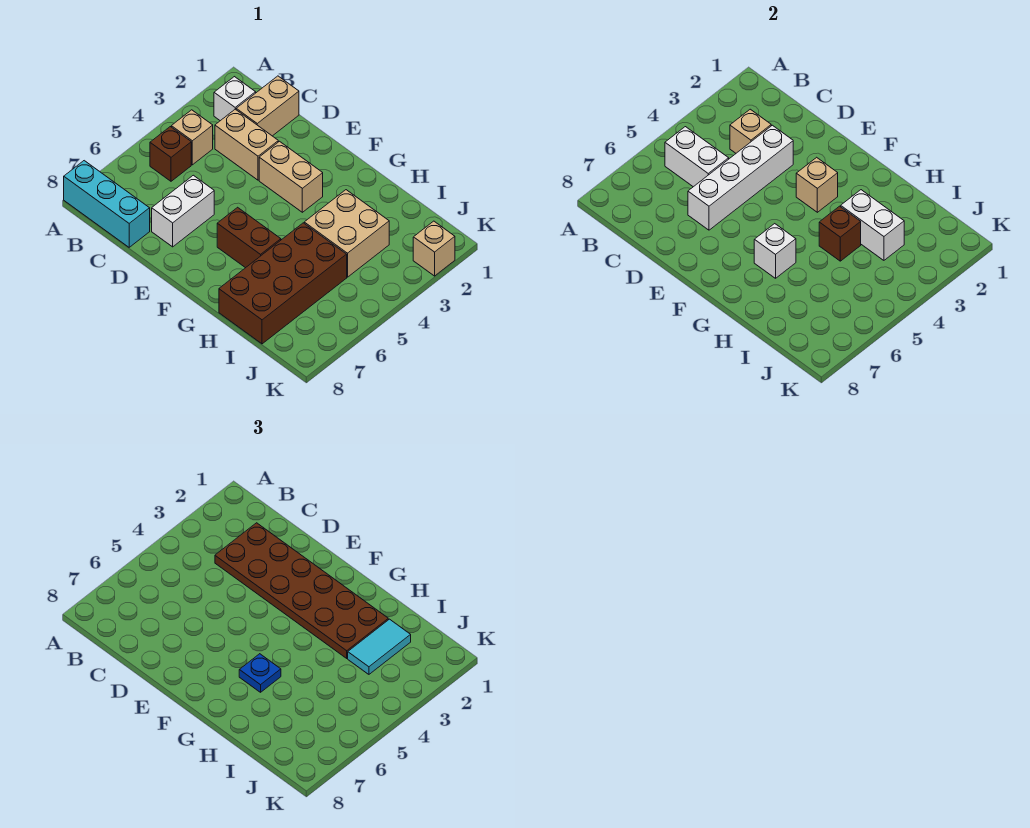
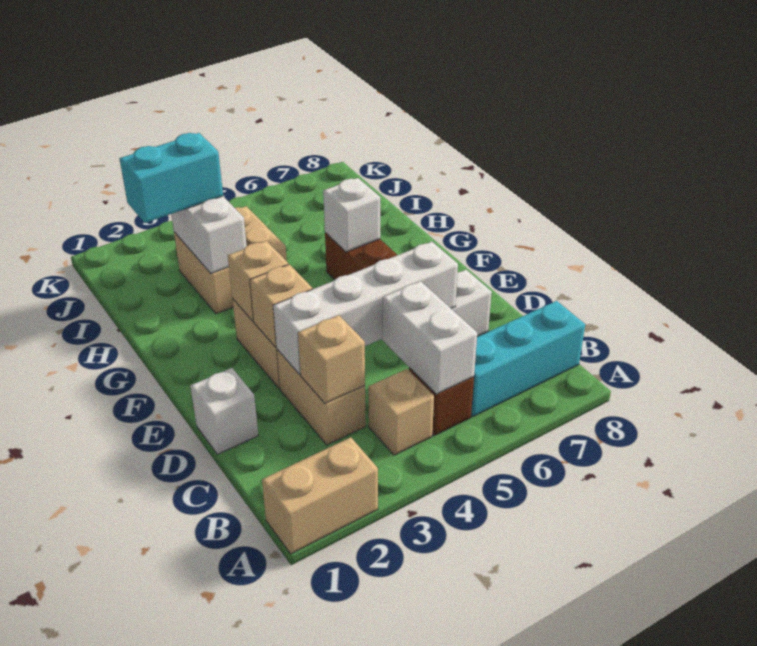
cyan 1x3 brick [64,161,150,247] -> cyan 1x3 brick turned to [471,301,585,416]
white 1x1 brick [214,77,256,121] -> white 1x1 brick moved to [190,368,258,454]
tan 1x2 brick [236,76,299,136] -> tan 1x2 brick moved to [262,437,378,554]
brown 2x6 plate [215,523,388,658] -> none
blue 1x1 plate [239,654,281,692] -> none
brown 1x1 brick [819,206,861,261] -> none
brown 2x4 brick [219,223,347,344] -> none
cyan 1x2 tile [348,619,411,674] -> cyan 1x2 brick [120,133,223,223]
tan 1x1 brick [413,221,455,276] -> tan 1x1 brick moved to [250,264,312,347]

